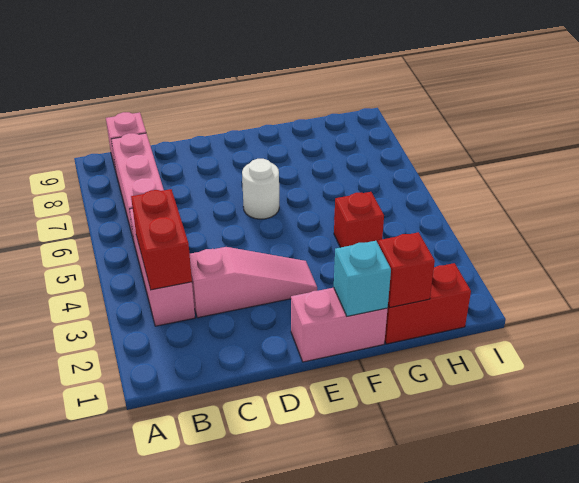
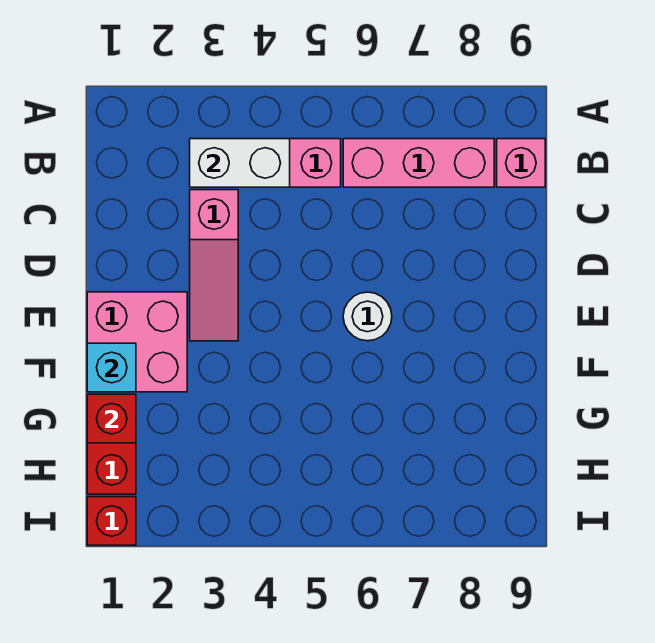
red 1x2 brick [131,189,192,290] -> white 1x2 brick [190,139,290,187]
pink 1x2 brick [291,288,388,362] -> pink 2x2 brick [87,292,187,392]
red 1x1 brick [334,192,384,247] -> red 1x1 brick moved to [87,497,136,545]

